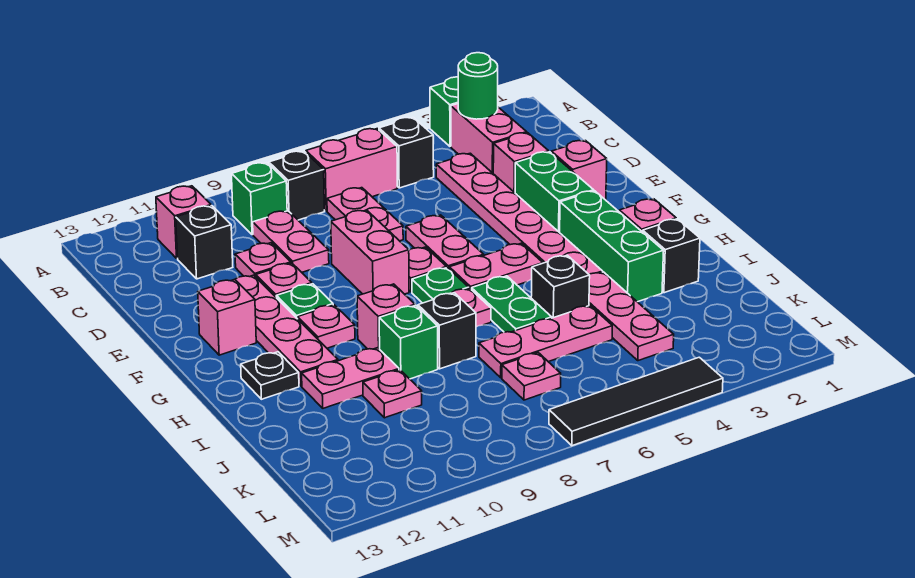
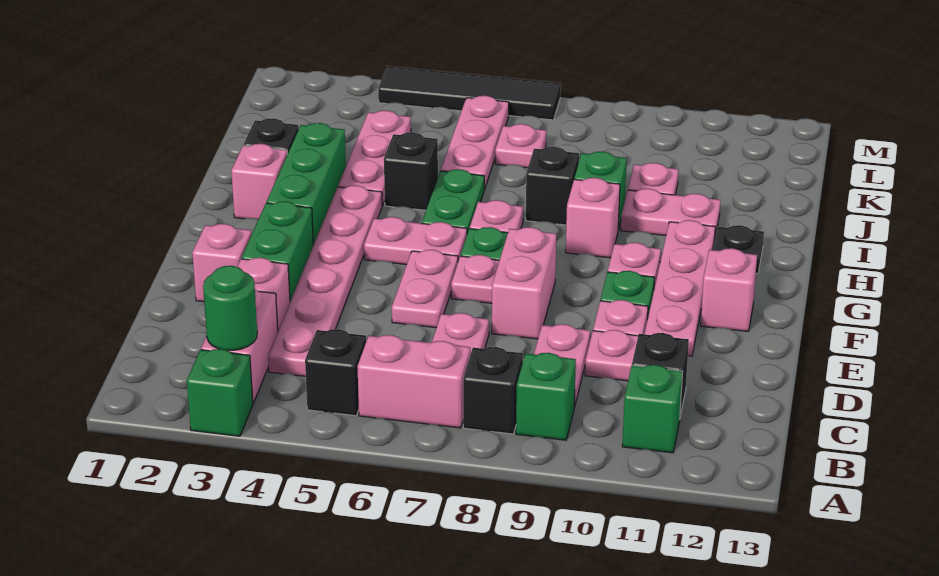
pink 1x1 brick [156,186,211,258] -> green 1x1 brick [622,365,683,453]
pink 1x3 plate [479,306,612,378] -> pink 1x3 plate turned to [441,96,509,189]

